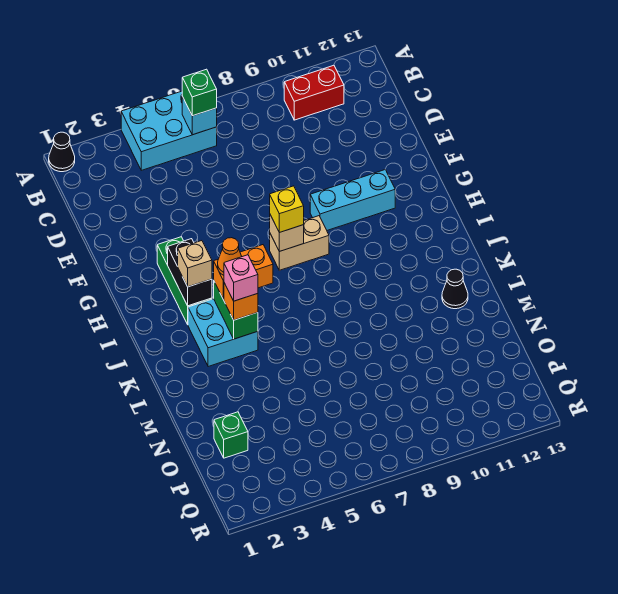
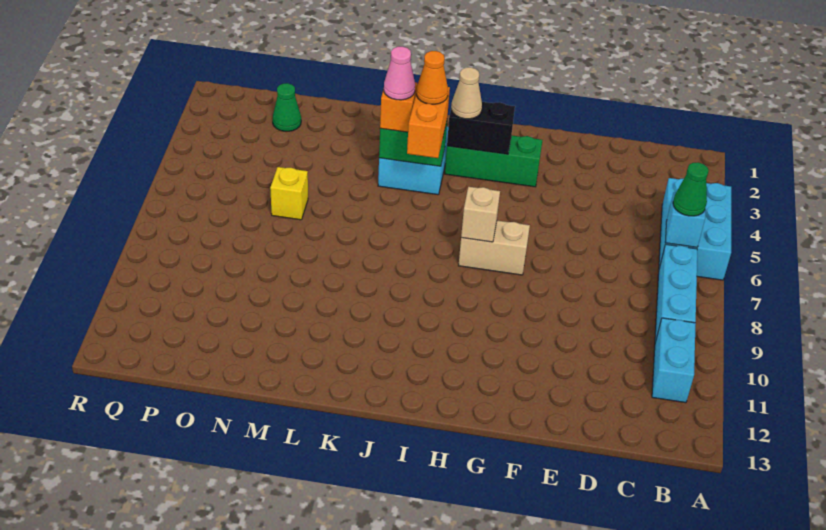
black 1x1 cone [49,132,75,172] -> none
green 1x1 brick [182,69,217,116] -> green 1x1 cone [673,162,709,216]
red 1x2 brick [284,65,344,120] -> cyan 1x2 brick [652,318,696,403]
cyan 1x3 brick [310,170,395,230] -> cyan 1x3 brick moved to [655,244,697,342]
tan 1x2 brick [270,216,329,270] -> tan 1x2 brick turned to [459,221,530,275]
yellow 1x1 brick [270,186,304,233] -> yellow 1x1 brick moved to [270,167,308,220]
tan 1x1 brick [178,241,212,287] -> tan 1x1 cone [451,67,482,119]
pink 1x1 brick [224,255,258,301] -> pink 1x1 cone [384,47,415,100]
black 1x1 cone [442,269,468,309] -> none
green 1x1 brick [214,412,248,458] -> green 1x1 cone [273,83,301,131]

